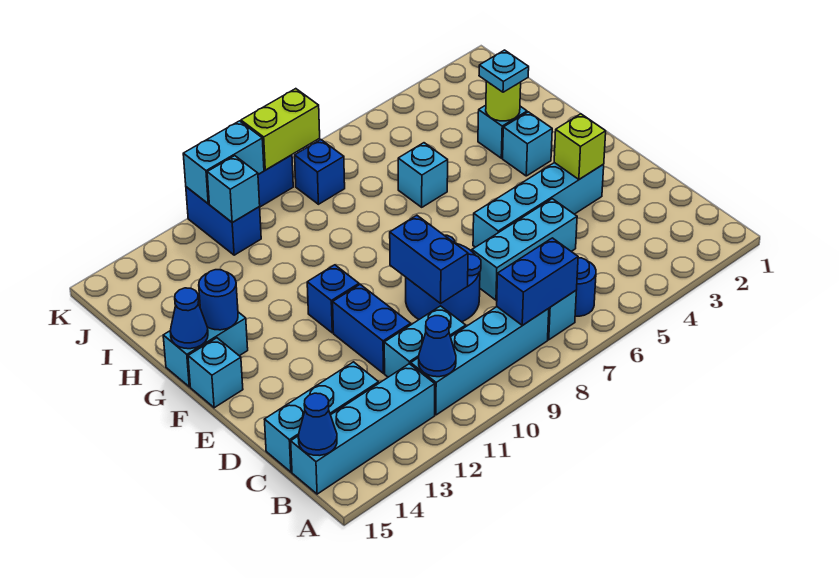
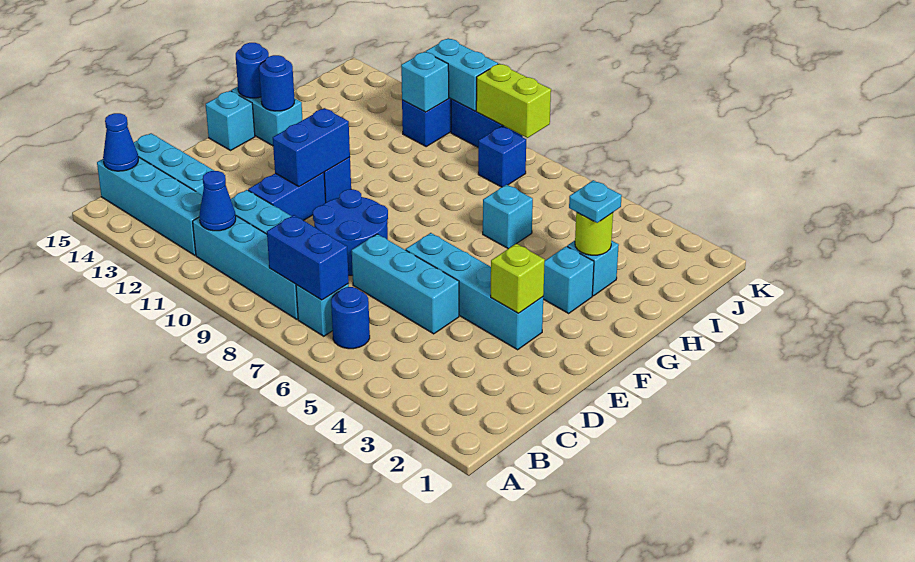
blue 1x2 brick [390,215,468,303] -> blue 1x2 brick moved to [273,108,350,187]
blue 1x1 cone [170,288,208,349] -> blue 1x1 round brick [236,43,269,98]

